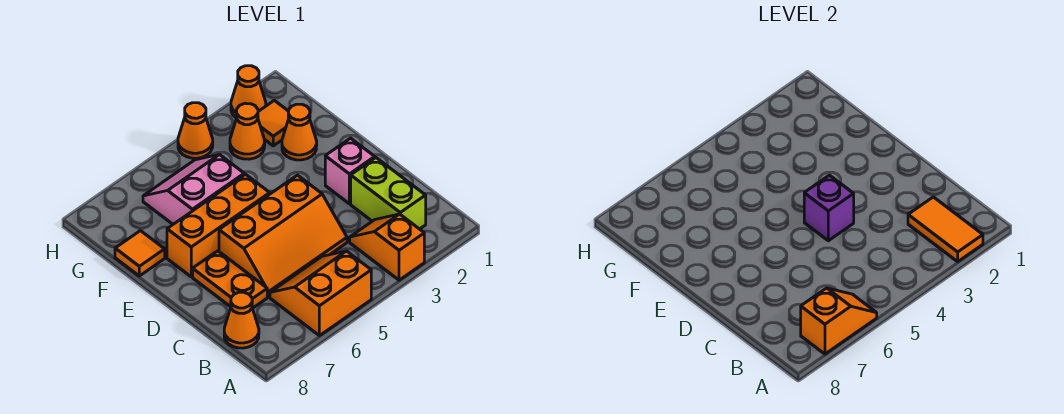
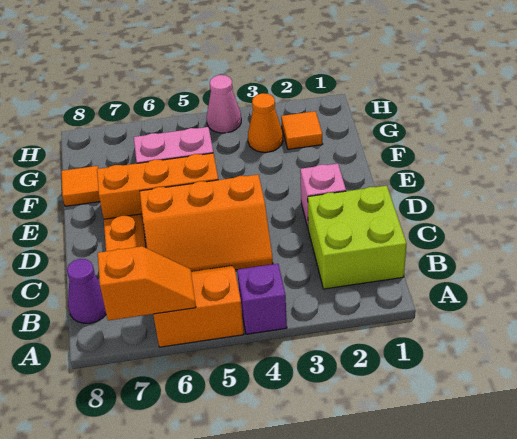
orange 1x2 tile [908,197,983,262] -> none
orange 1x2 slope [350,214,424,280] -> none
lime 1x2 brick [351,158,426,229] -> lime 2x2 brick [308,186,407,289]
orange 1x1 cone [224,292,259,348] -> purple 1x1 cone [67,259,106,323]
purple 1x1 brick [804,175,854,241] -> purple 1x1 brick moved to [237,264,287,334]
orange 1x1 cone [282,104,317,160] -> none
orange 1x1 cone [231,66,266,118] -> none
orange 1x1 cone [178,103,213,158] -> pink 1x1 cone [207,75,241,133]

